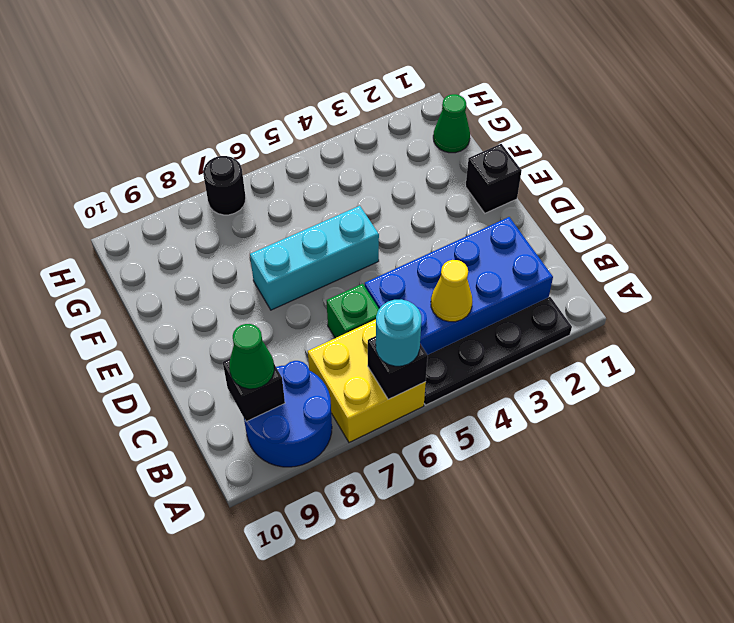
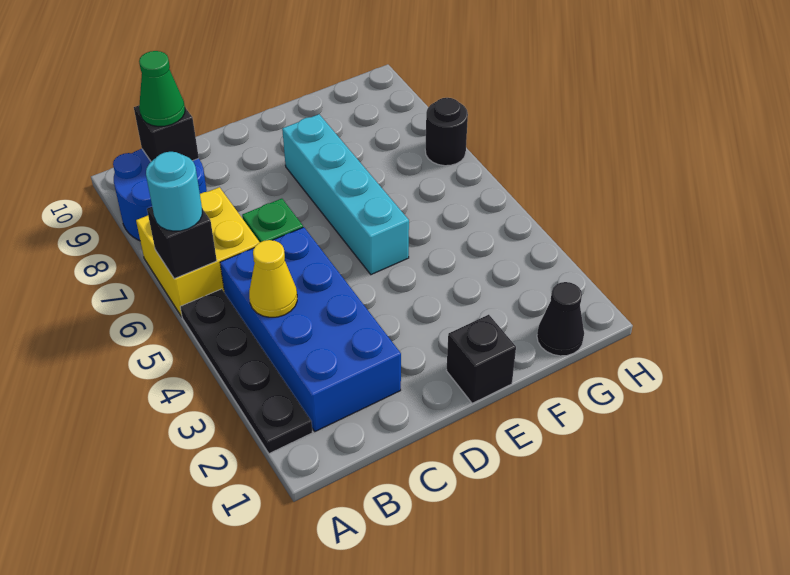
cyan 1x3 brick [250,206,379,310] -> cyan 1x4 brick [282,114,409,275]
green 1x1 cone [433,94,470,153] -> black 1x1 cone [537,282,584,356]

